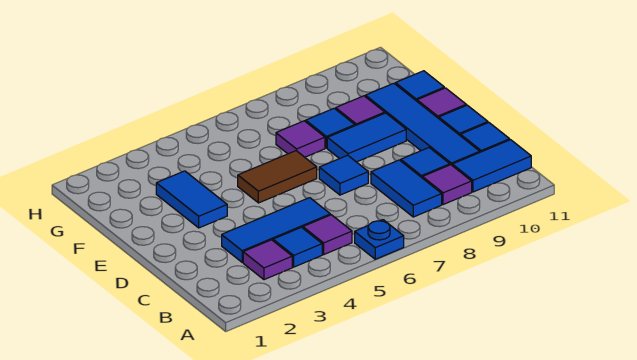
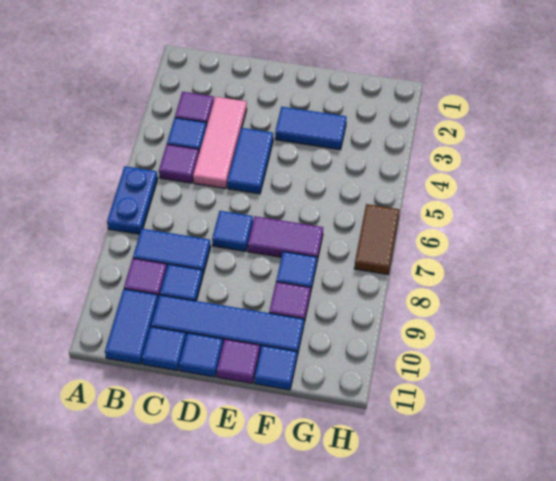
blue 1x1 plate [355,220,404,259] -> blue 1x2 plate [107,166,158,234]
blue 1x3 tile [222,198,330,262] -> pink 1x3 tile [193,97,247,189]
brown 1x2 tile [238,151,317,203] -> brown 1x2 tile moved to [354,204,399,274]
blue 1x2 tile [327,113,406,162] -> blue 1x2 tile moved to [227,128,273,194]
purple 1x1 tile [276,121,325,157] -> purple 1x2 tile [248,216,323,261]

